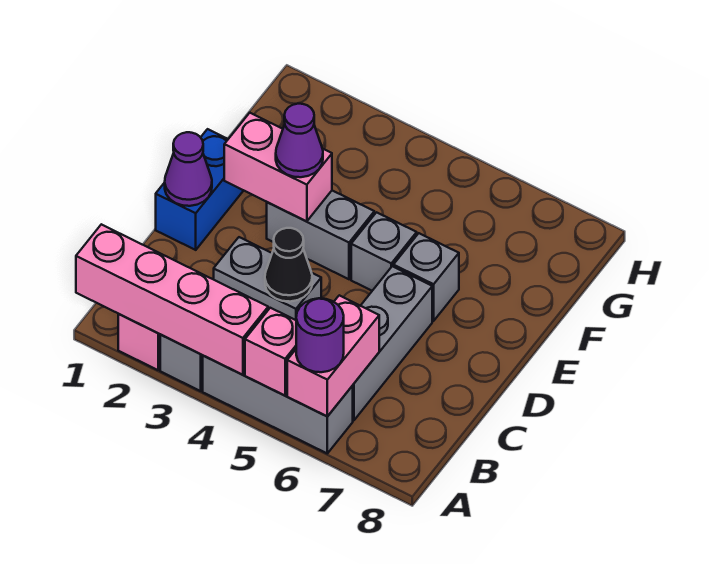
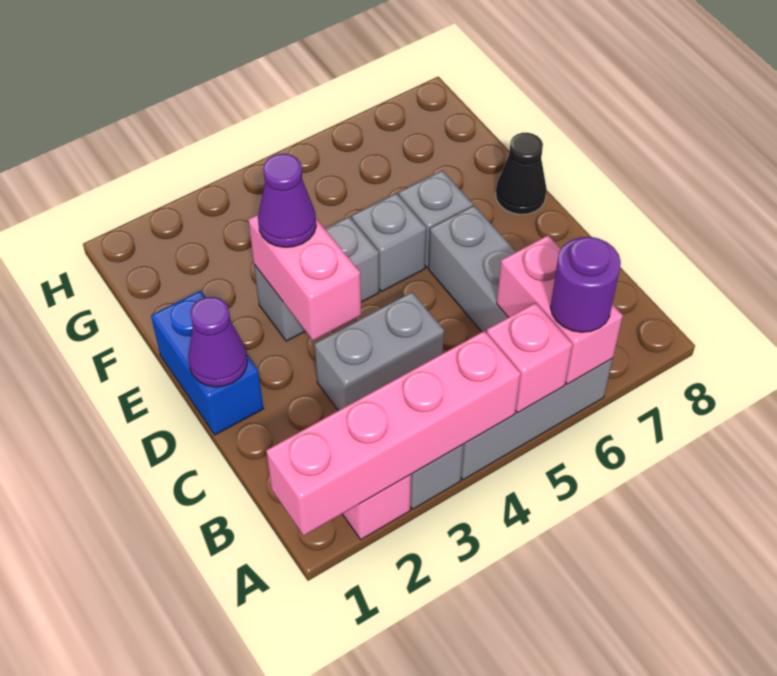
black 1x1 cone [265,228,312,302] -> black 1x1 cone moved to [496,133,547,214]
pink 1x2 brick [224,113,332,222] -> pink 1x2 brick turned to [248,215,361,341]

